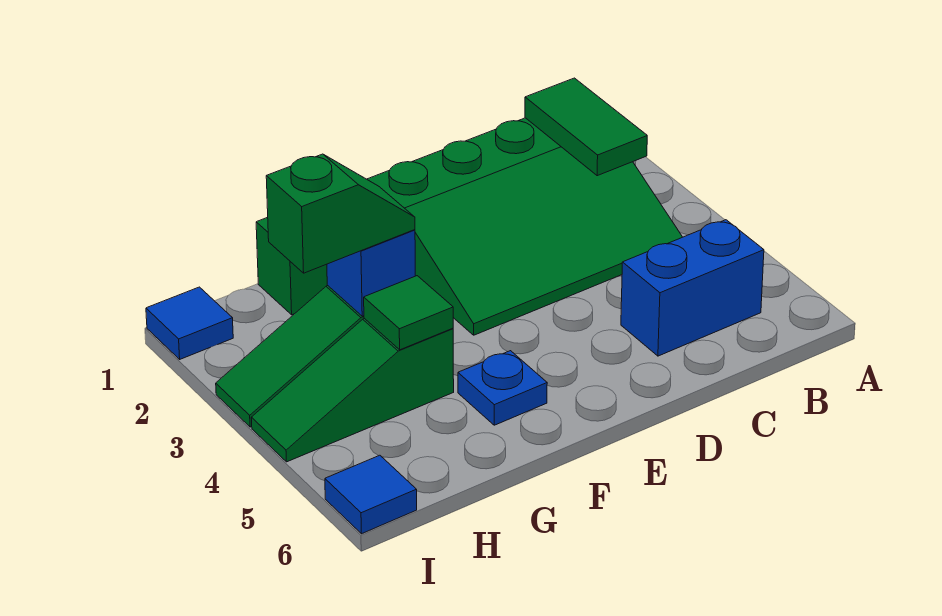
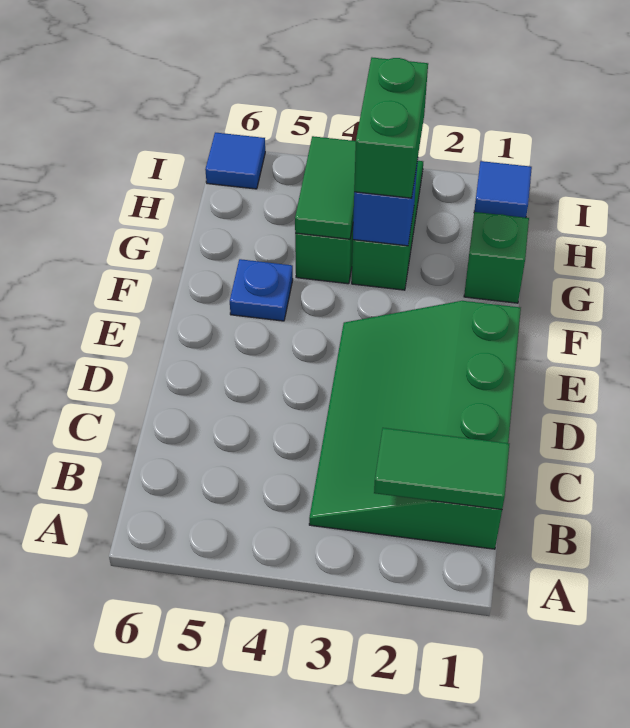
blue 1x2 brick [621,220,764,356] -> none
green 1x2 slope [266,154,415,273] -> green 1x2 brick [354,58,428,198]
green 1x1 tile [364,276,453,350] -> green 1x2 tile [295,136,356,239]

